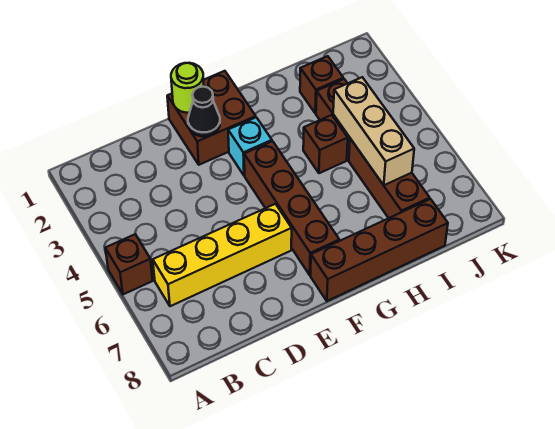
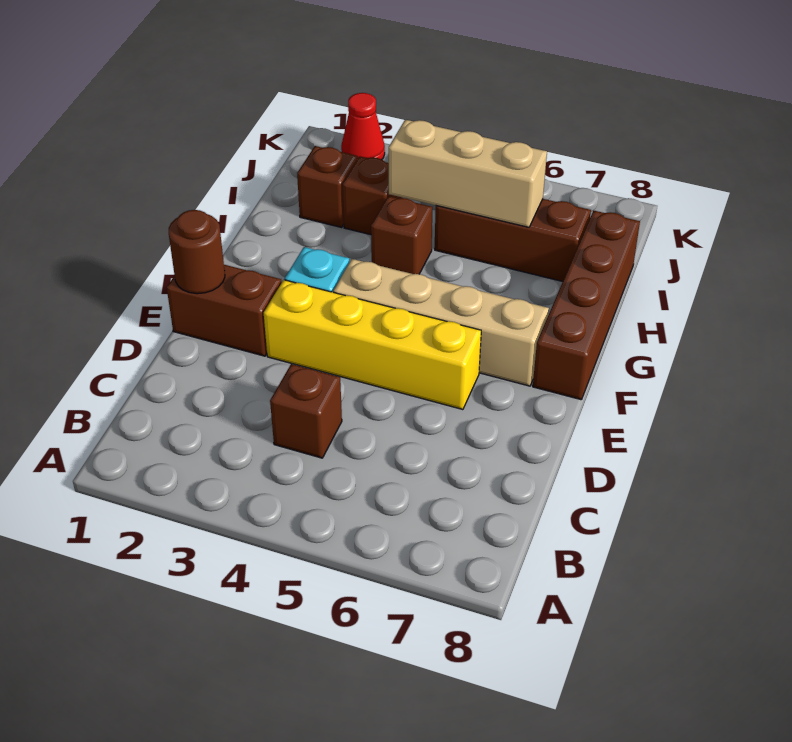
brown 1x1 brick [105,234,153,294] -> brown 1x1 brick moved to [270,364,342,458]
yellow 1x4 brick [153,204,292,306] -> yellow 1x4 brick turned to [264,280,481,410]
brown 2x2 brick [167,71,256,165] -> brown 1x2 brick [167,265,282,356]
lime 1x1 round brick [171,63,204,113] -> brown 1x1 round brick [169,210,225,294]
black 1x1 cone [188,87,220,137] -> none
brown 1x4 brick [244,141,339,275] -> tan 1x4 brick [333,259,549,386]
none -> red 1x1 cone [341,93,385,159]

